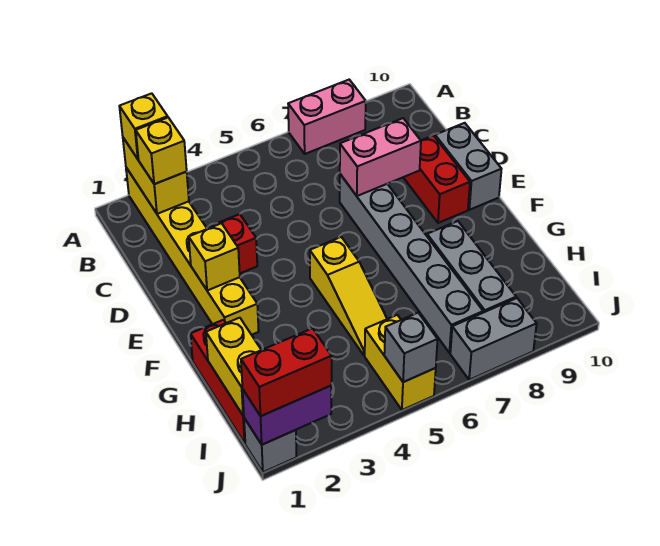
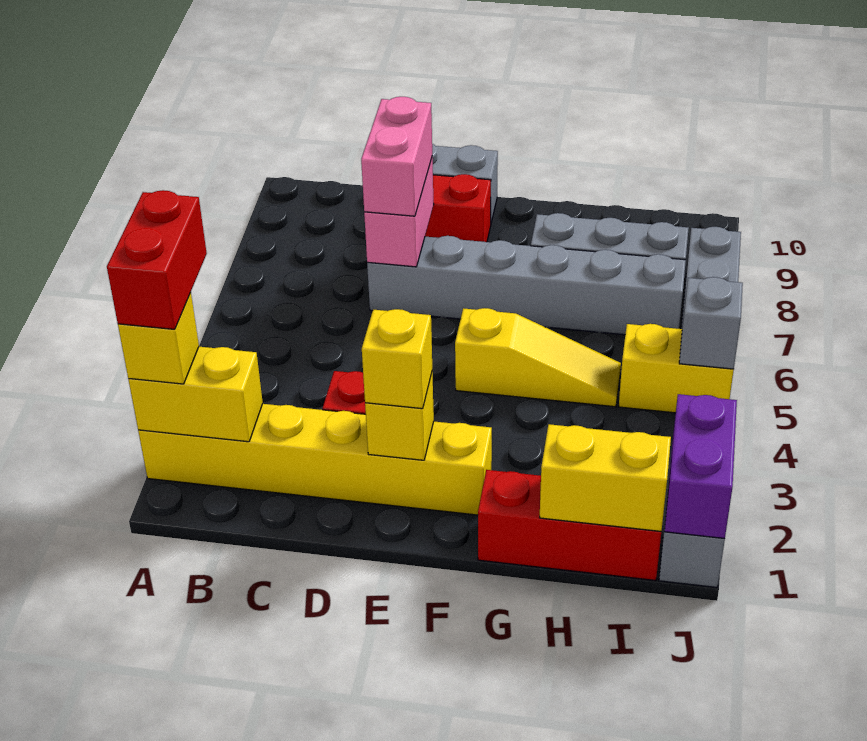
pink 1x2 brick [288,80,366,154] -> pink 1x2 brick moved to [361,97,432,216]
yellow 1x1 brick [136,118,187,184] -> yellow 1x1 brick moved to [362,309,432,409]
red 1x2 brick [241,328,332,416] -> red 1x2 brick moved to [107,190,207,329]

